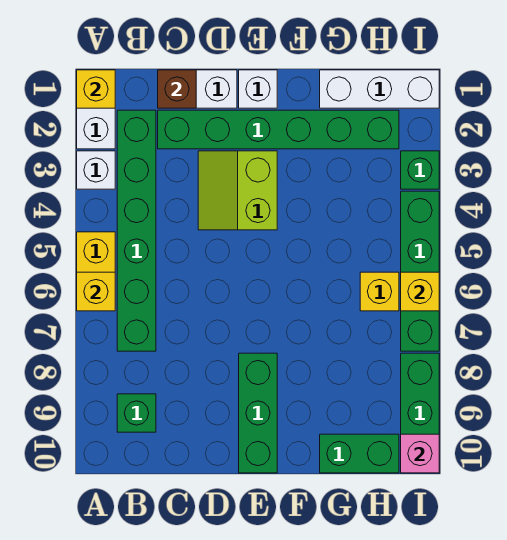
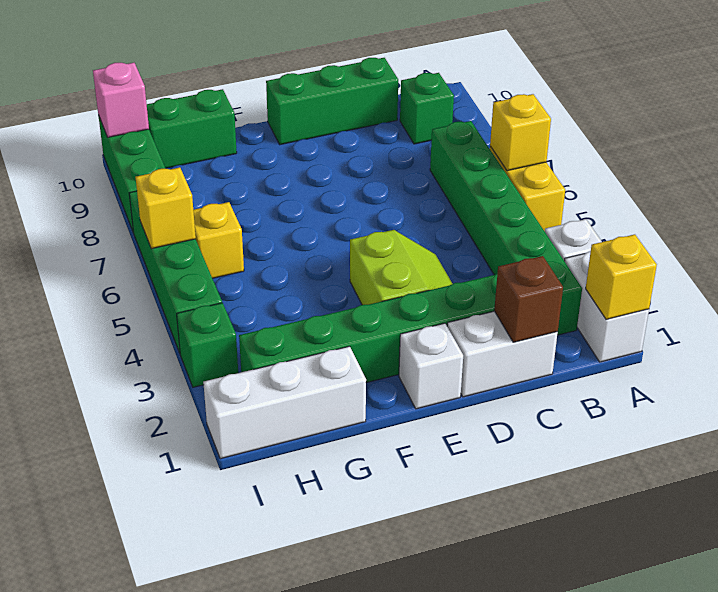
green 1x3 brick [239,353,277,473] -> green 1x3 brick turned to [266,58,398,145]

